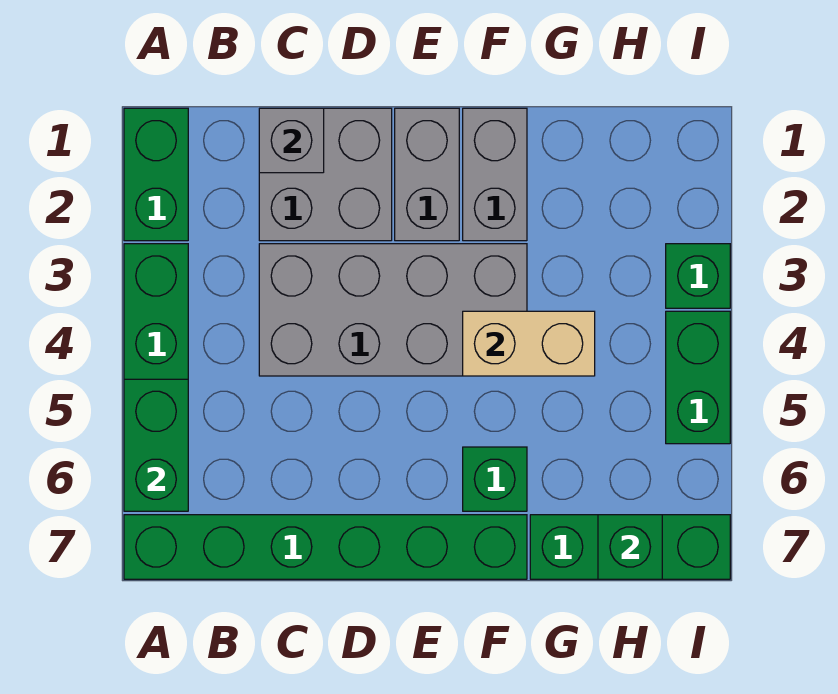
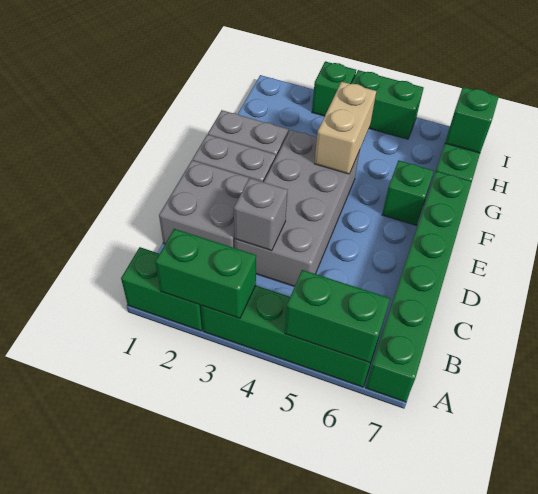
none -> green 1x2 brick [155,229,256,318]
grey 1x1 brick [259,108,324,173] -> grey 1x1 brick moved to [234,178,288,251]

